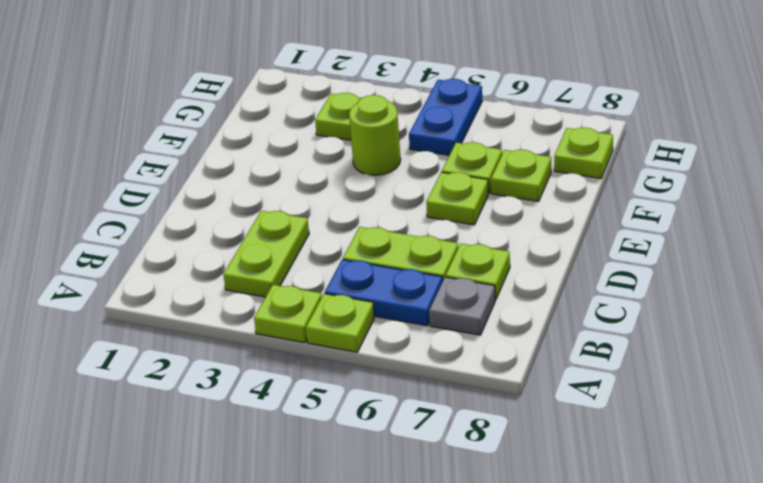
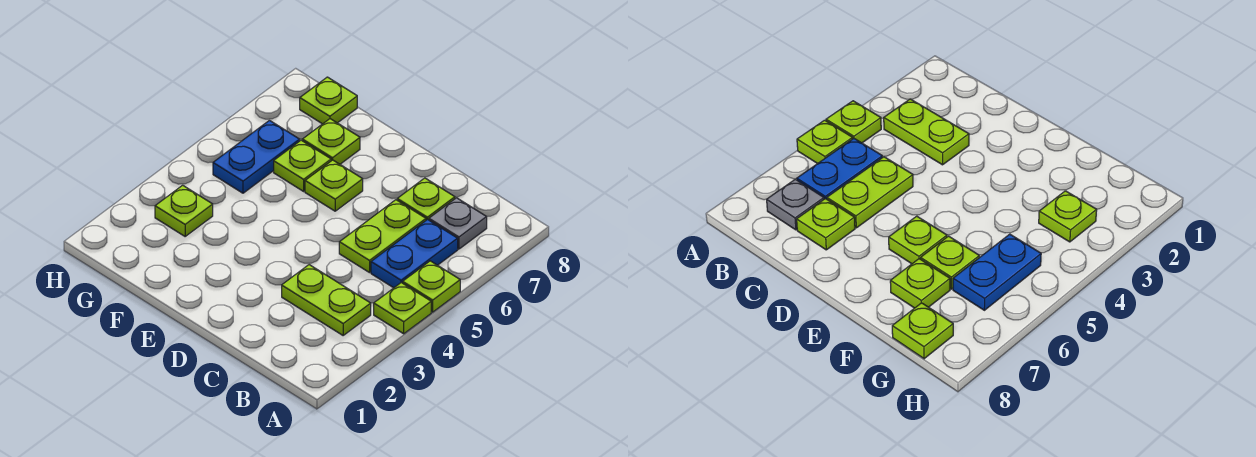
lime 1x1 round brick [349,95,401,175] -> none
blue 1x2 plate [409,79,482,155] -> blue 1x2 plate turned to [213,121,300,193]

